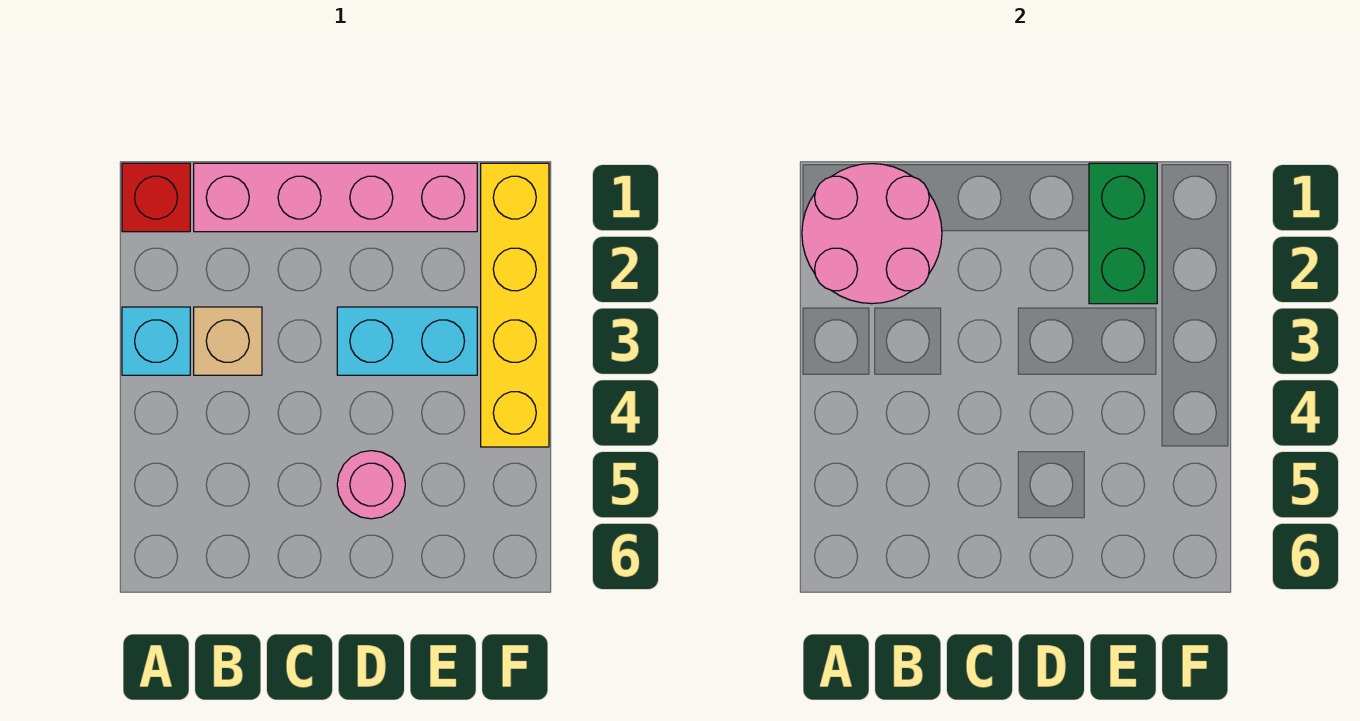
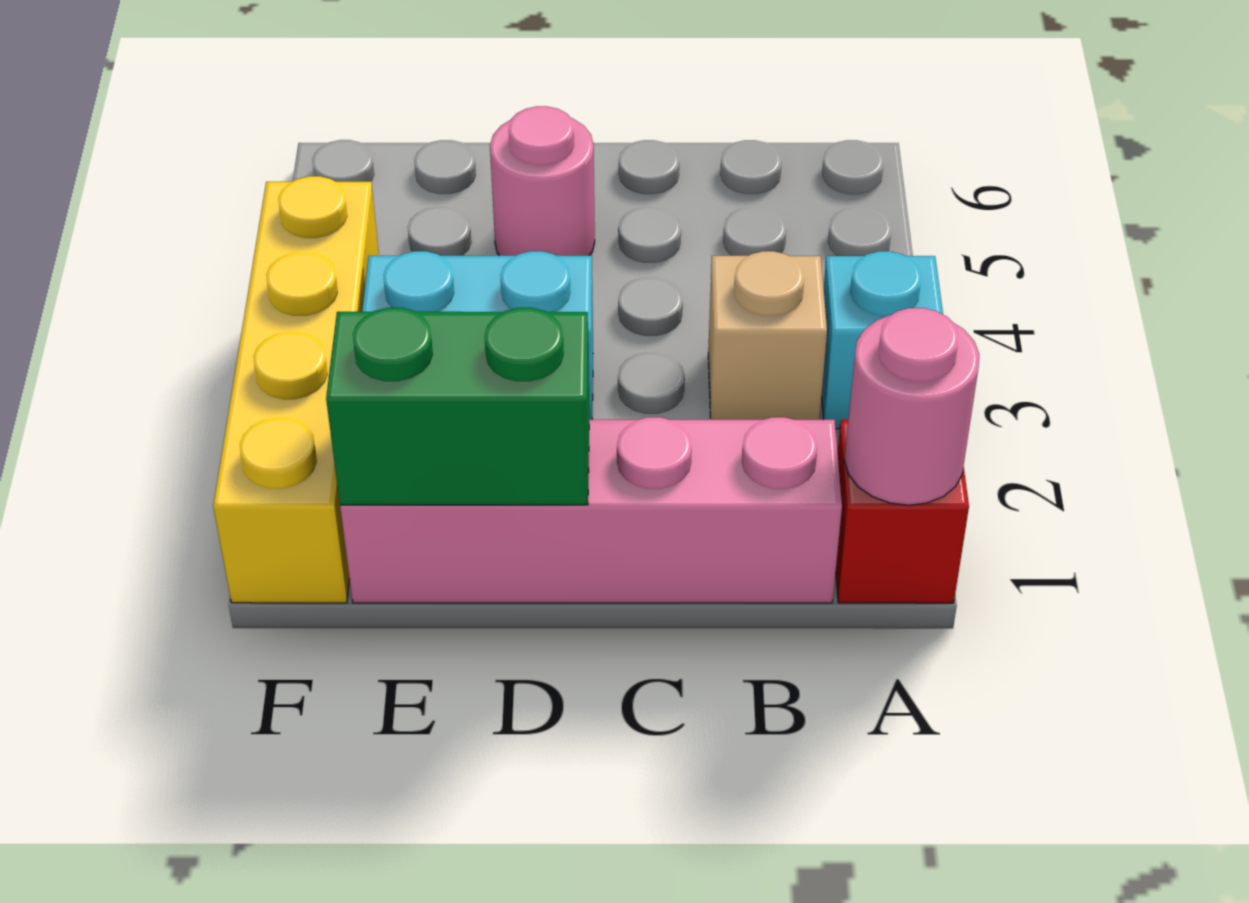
pink 2x2 round brick [802,164,942,304] -> pink 1x1 round brick [844,308,979,505]
green 1x2 brick [1089,163,1157,304] -> green 1x2 brick turned to [326,308,589,505]

